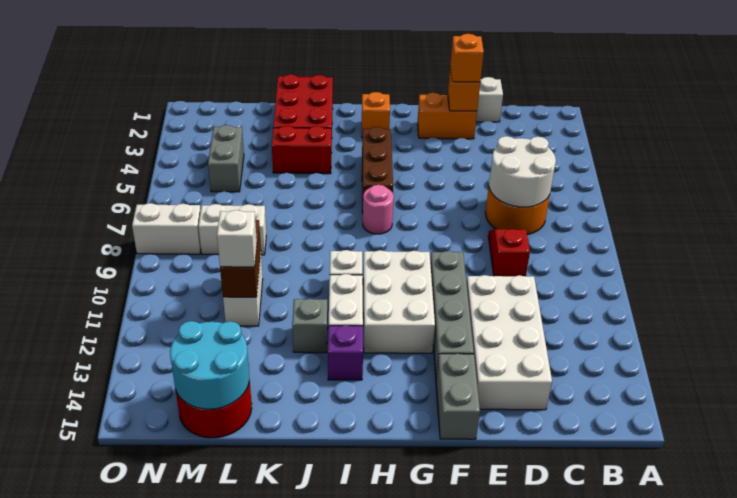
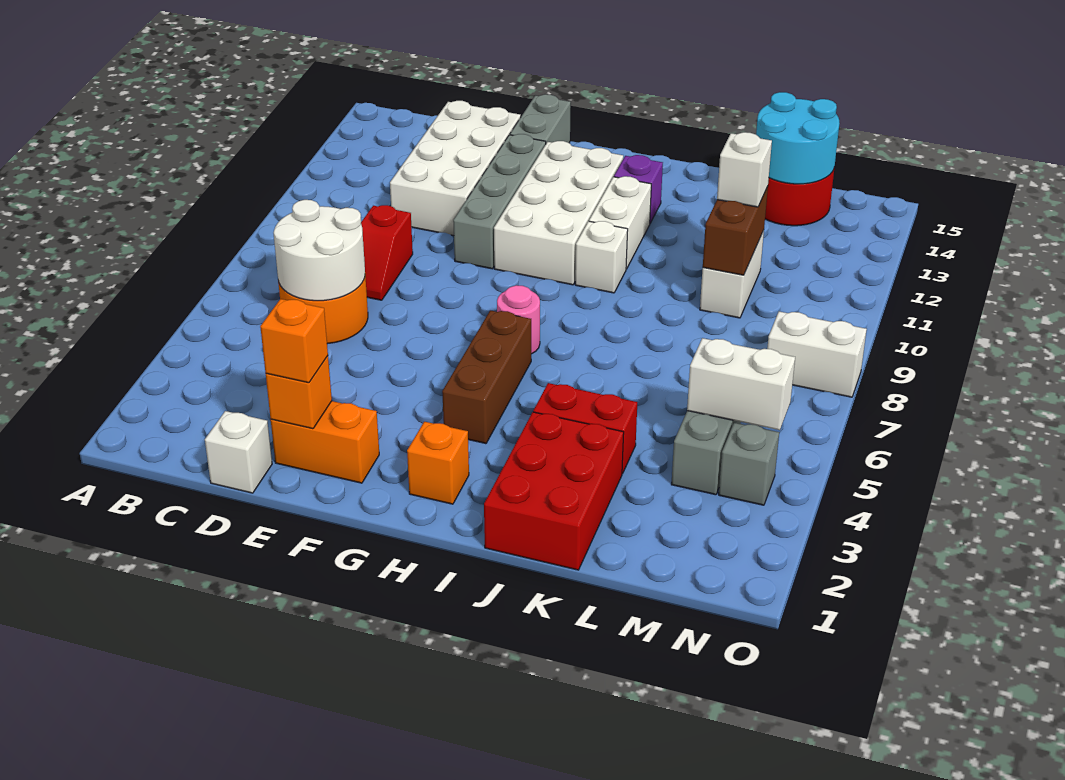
white 2x3 brick [363,250,435,353] -> white 2x4 brick [494,141,623,285]
grey 1x1 brick [292,299,328,353] -> grey 1x1 brick moved to [719,423,779,505]
white 1x2 brick [198,204,266,255] -> white 1x2 brick moved to [687,338,795,430]

